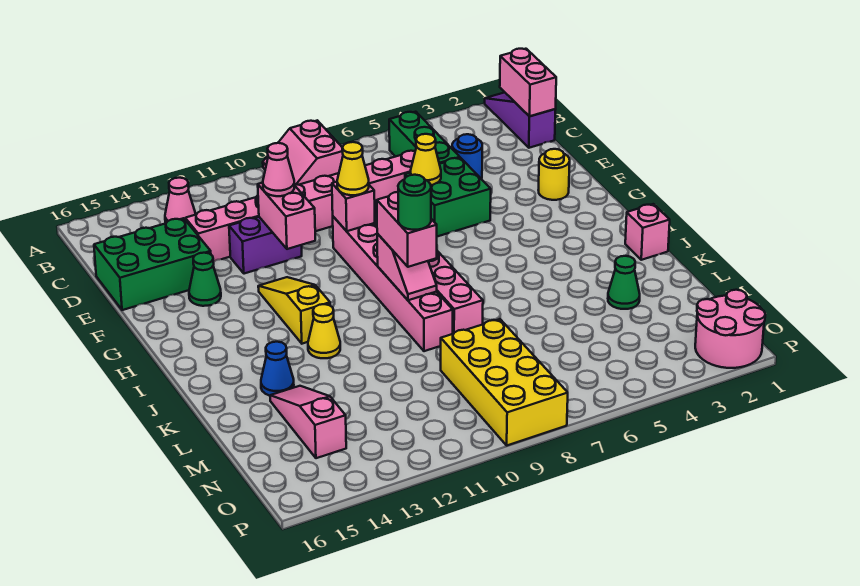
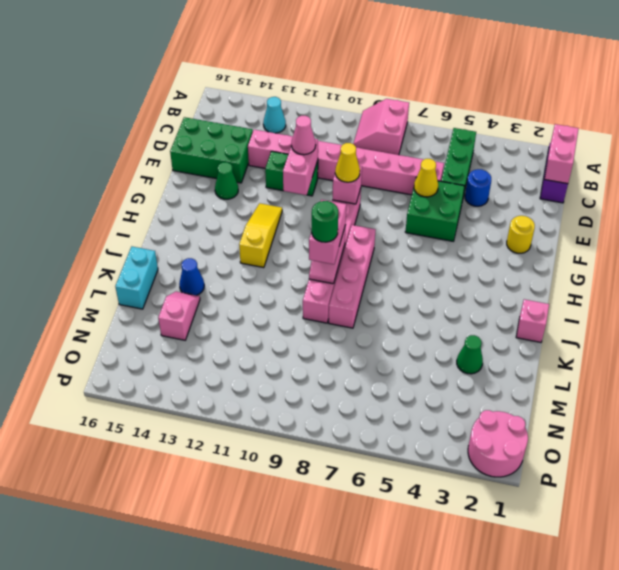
pink 1x1 cone [165,178,196,223] -> cyan 1x1 cone [263,97,286,133]
purple 1x2 brick [229,217,302,274] -> green 1x2 brick [265,151,318,196]
yellow 1x1 cone [308,304,340,358] -> none
none -> cyan 1x2 brick [115,247,158,309]
pink 1x3 slope [270,386,346,458] -> pink 1x2 slope [158,292,200,340]
yellow 2x4 brick [441,319,568,445] -> none

